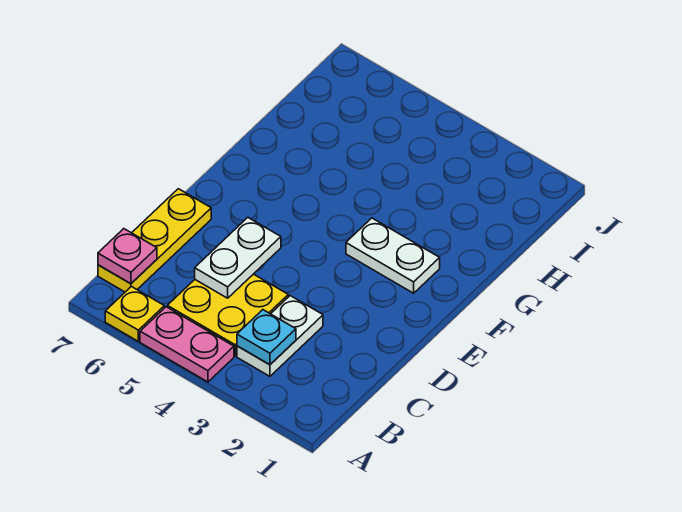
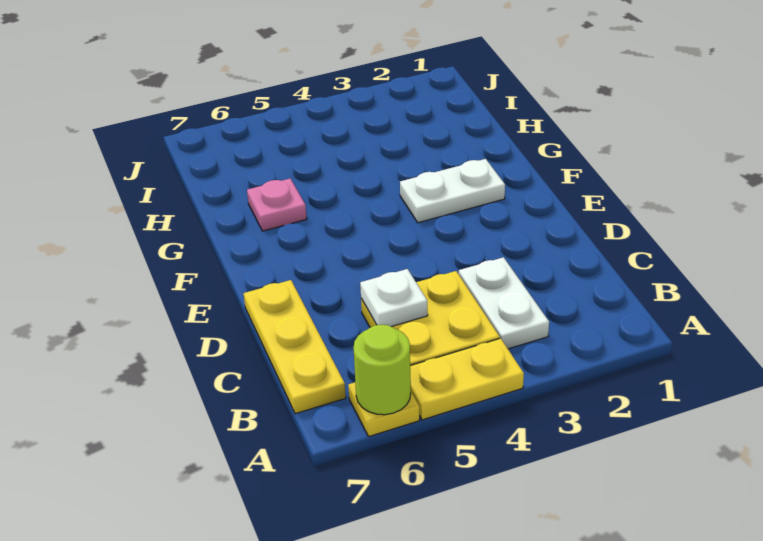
pink 1x2 plate [140,307,234,382] -> yellow 1x2 plate [410,338,524,420]
none -> lime 1x1 round brick [353,325,411,415]
cyan 1x1 plate [237,310,296,365] -> none
pink 1x1 plate [98,229,157,284] -> pink 1x1 plate moved to [247,178,307,231]
white 1x2 plate [195,218,281,298] -> white 1x1 plate [360,269,428,327]

